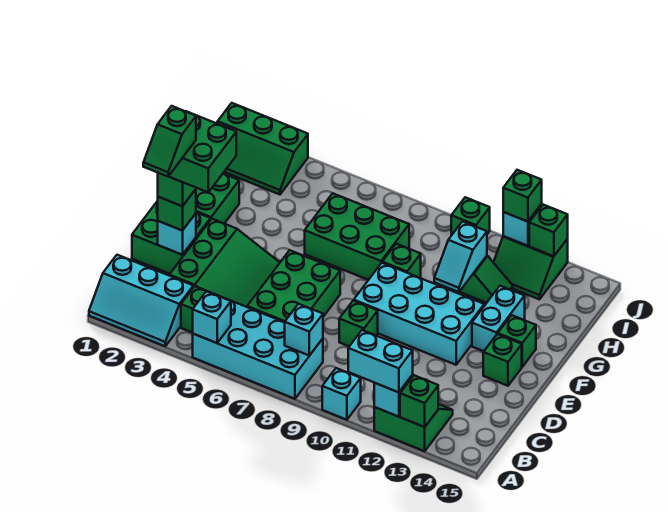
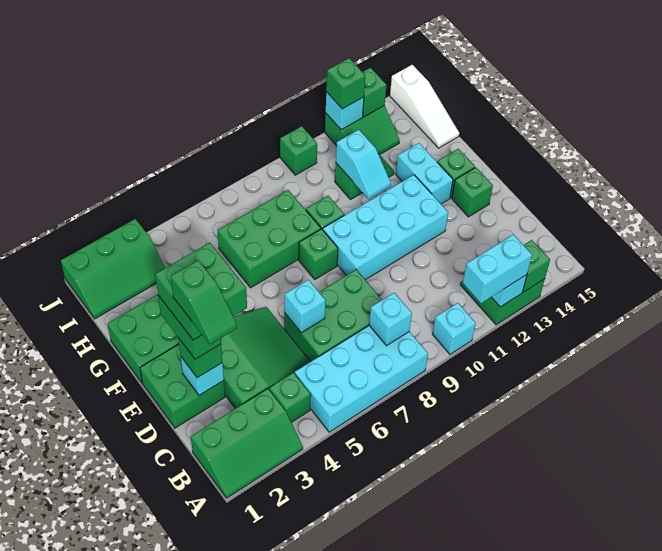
cyan 2x3 slope [89,255,193,346] -> green 2x3 slope [191,389,303,498]
cyan 1x1 brick [193,291,231,343] -> cyan 1x1 brick moved to [285,280,326,333]
green 2x3 brick [247,250,340,322] -> green 2x3 brick turned to [285,270,382,361]
green 1x1 brick [339,301,378,346] -> green 1x1 brick moved to [299,229,338,279]
none -> white 1x3 slope [390,65,459,148]

